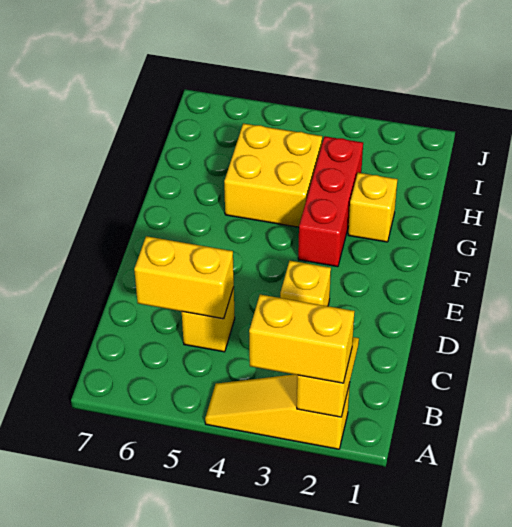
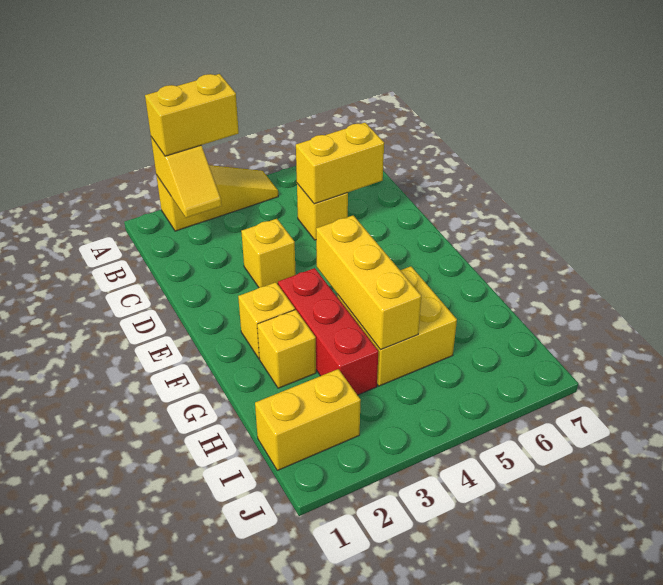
none -> yellow 1x1 brick [238,282,295,359]
none -> yellow 1x3 brick [316,215,421,350]
none -> yellow 1x2 brick [255,369,361,470]

